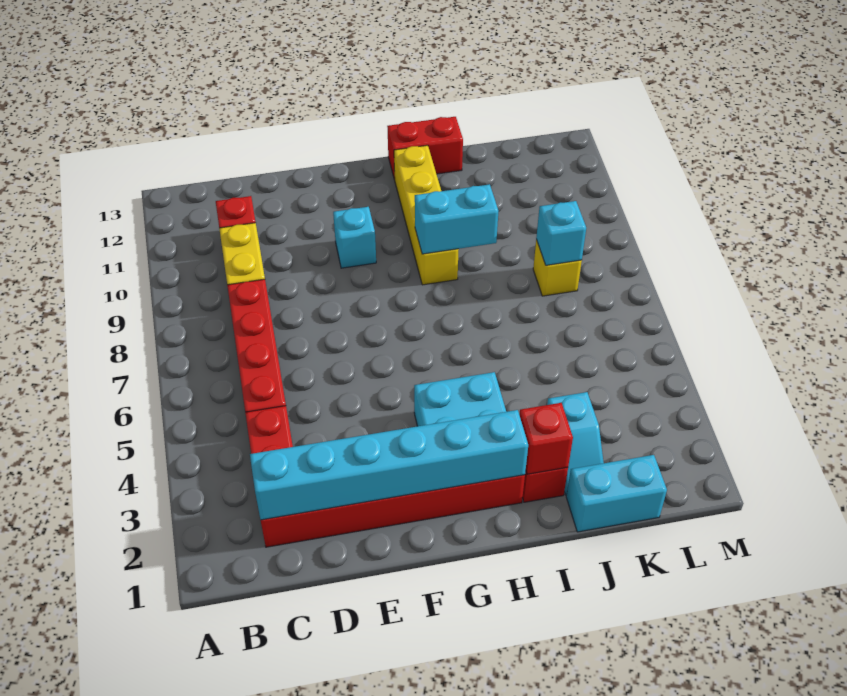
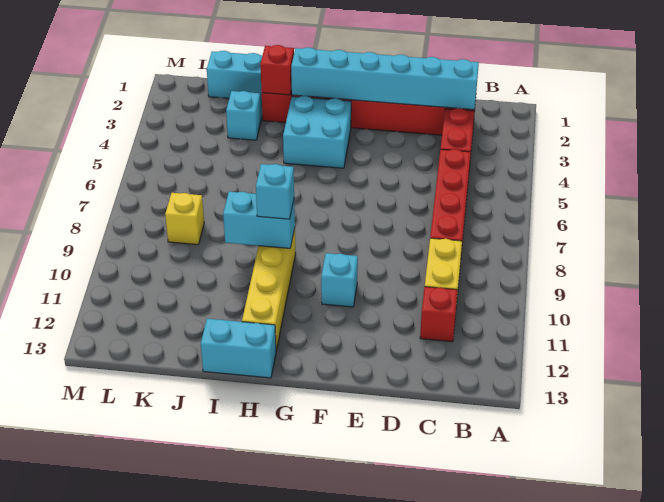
red 1x2 brick [387,117,463,180] -> cyan 1x2 brick [201,319,276,378]
cyan 1x1 brick [536,201,586,265] -> cyan 1x1 brick moved to [256,164,294,219]

